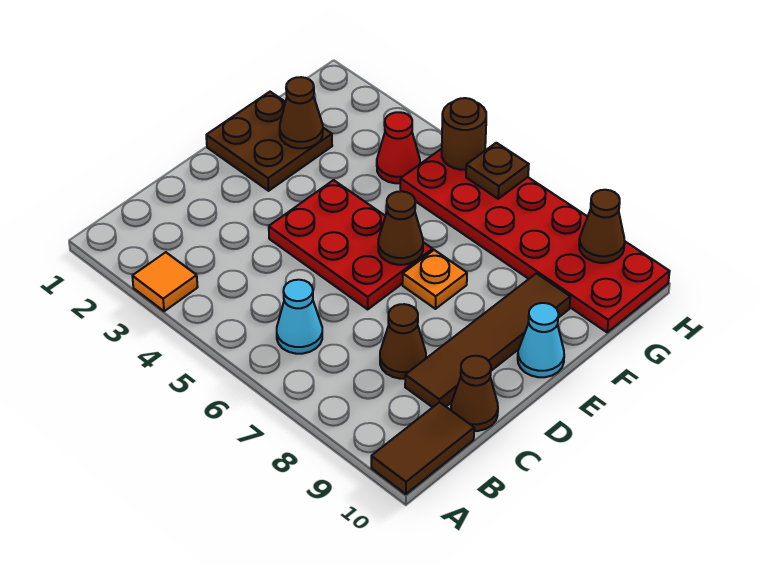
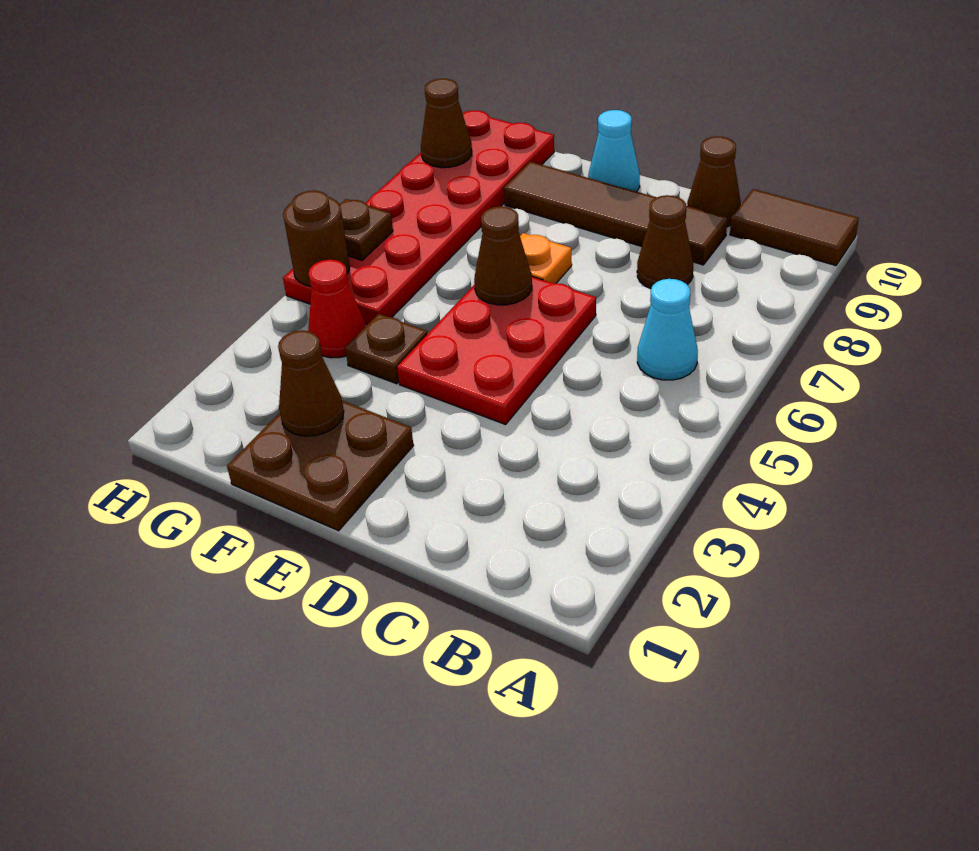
orange 1x1 tile [132,252,198,311] -> none
none -> brown 1x1 plate [345,314,428,384]

